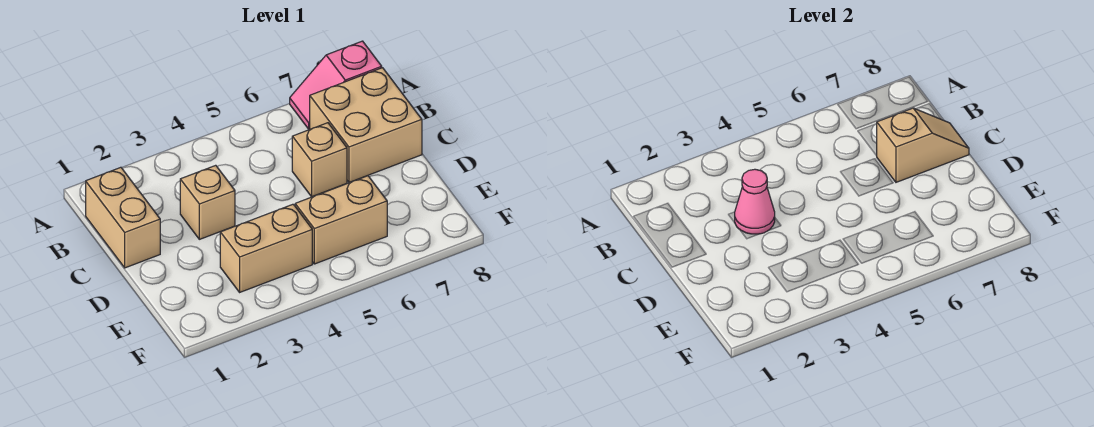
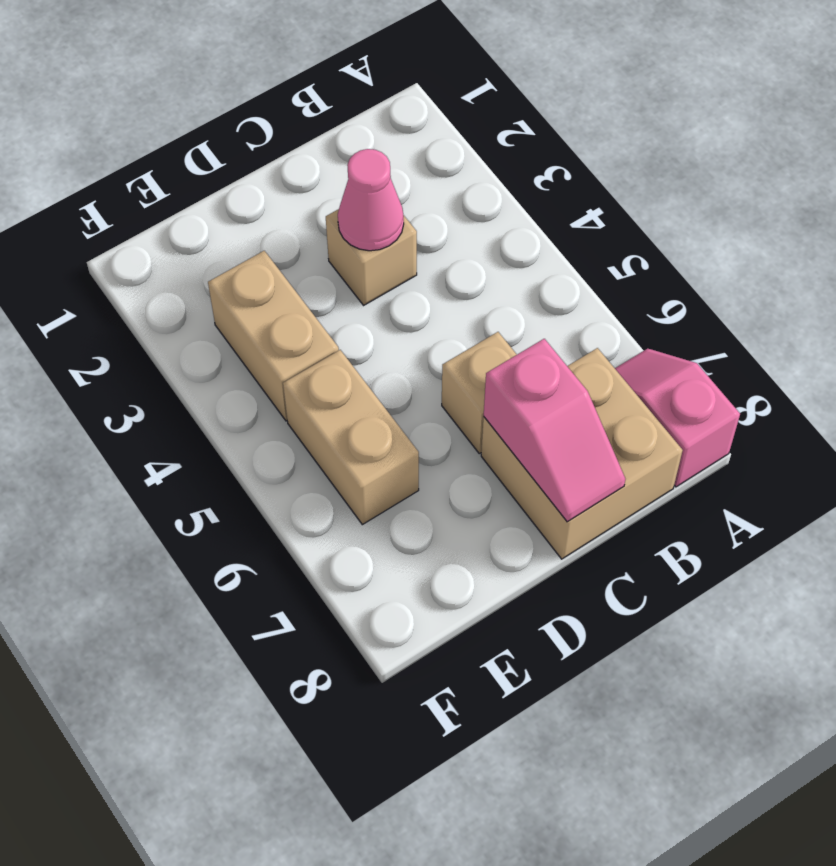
tan 1x2 brick [86,167,160,268] -> none
tan 1x2 slope [877,108,969,182] -> pink 1x2 slope [484,339,625,522]

